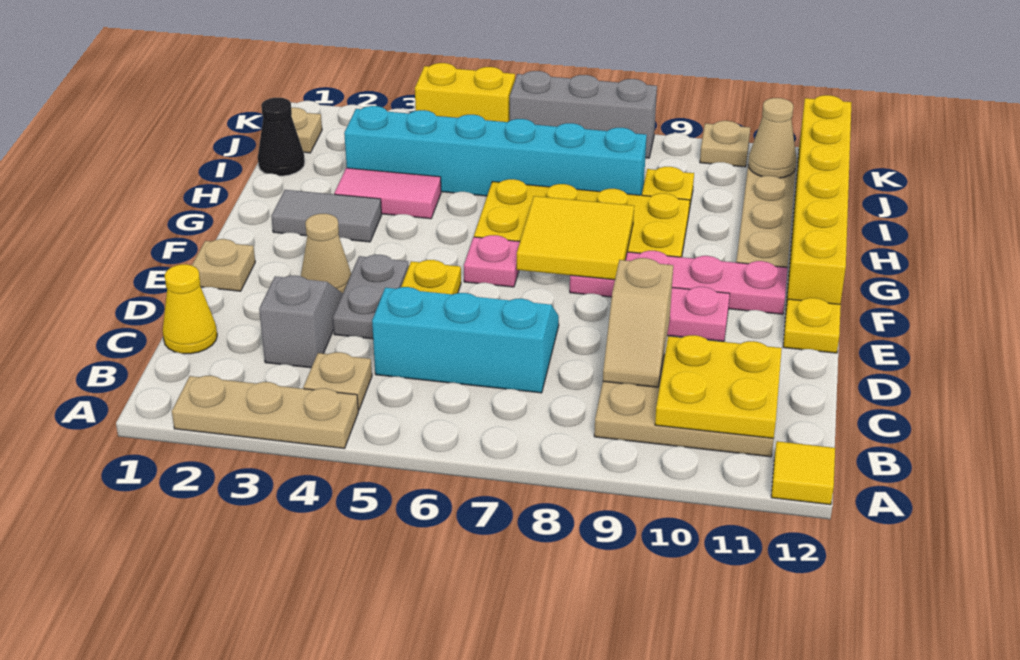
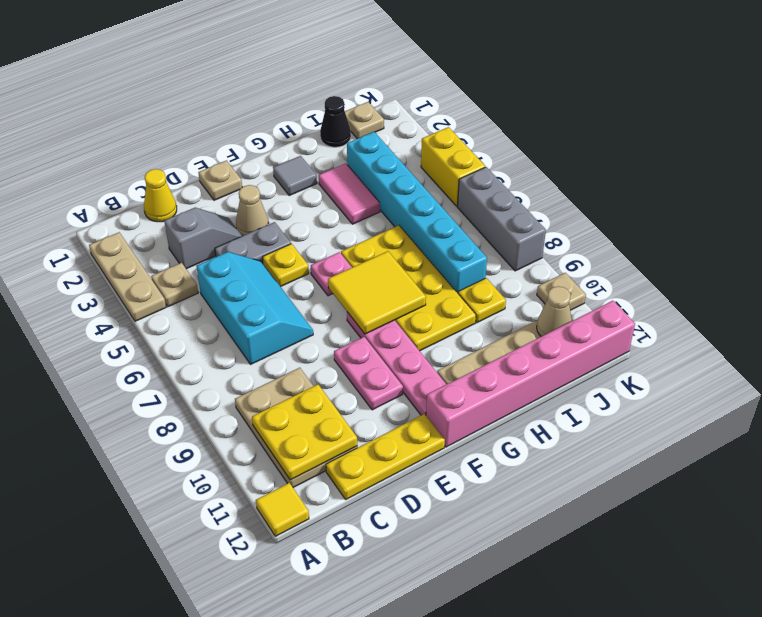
tan 1x2 slope [603,258,673,387] -> none
yellow 1x1 plate [783,298,841,353] -> yellow 1x3 plate [326,414,445,499]
yellow 1x6 brick [786,95,852,308] -> pink 1x6 brick [426,301,635,447]
grey 1x2 tile [271,190,381,242] -> grey 1x1 tile [273,156,317,195]

